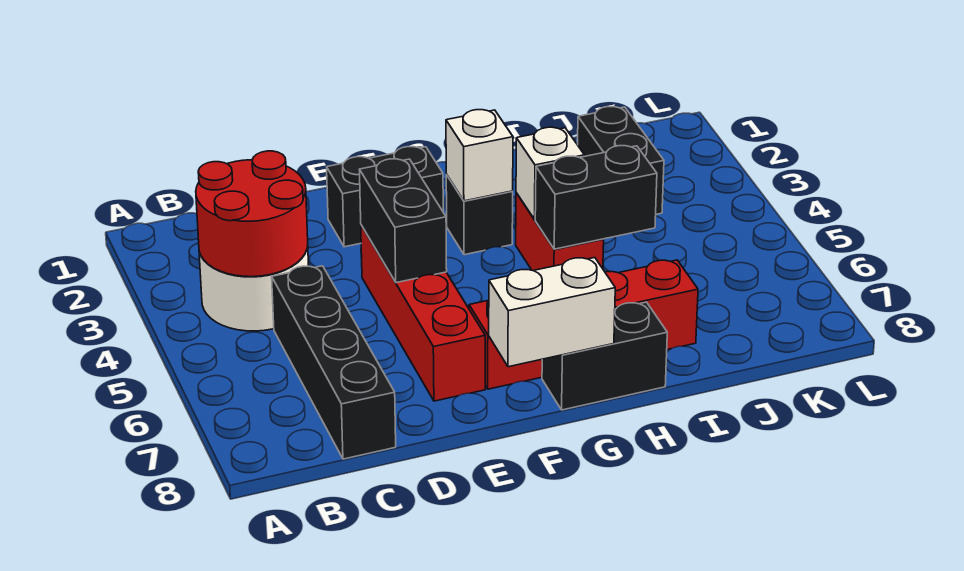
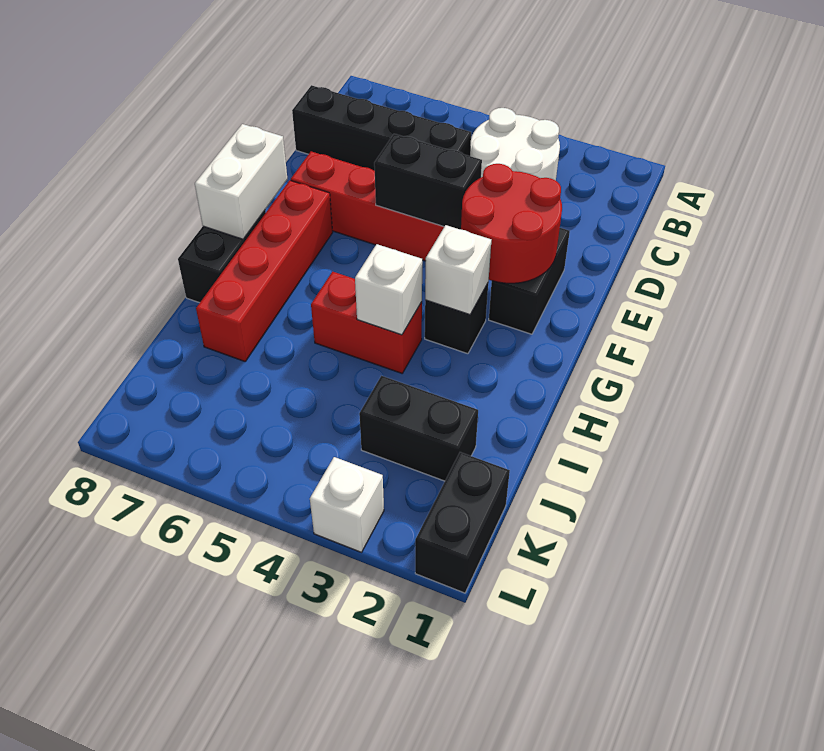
red 2x2 round brick [196,151,308,277] -> red 2x2 round brick moved to [461,164,562,283]
black 1x2 brick [535,146,657,249] -> black 1x2 brick moved to [415,452,510,593]
none -> white 1x1 brick [310,457,384,552]

